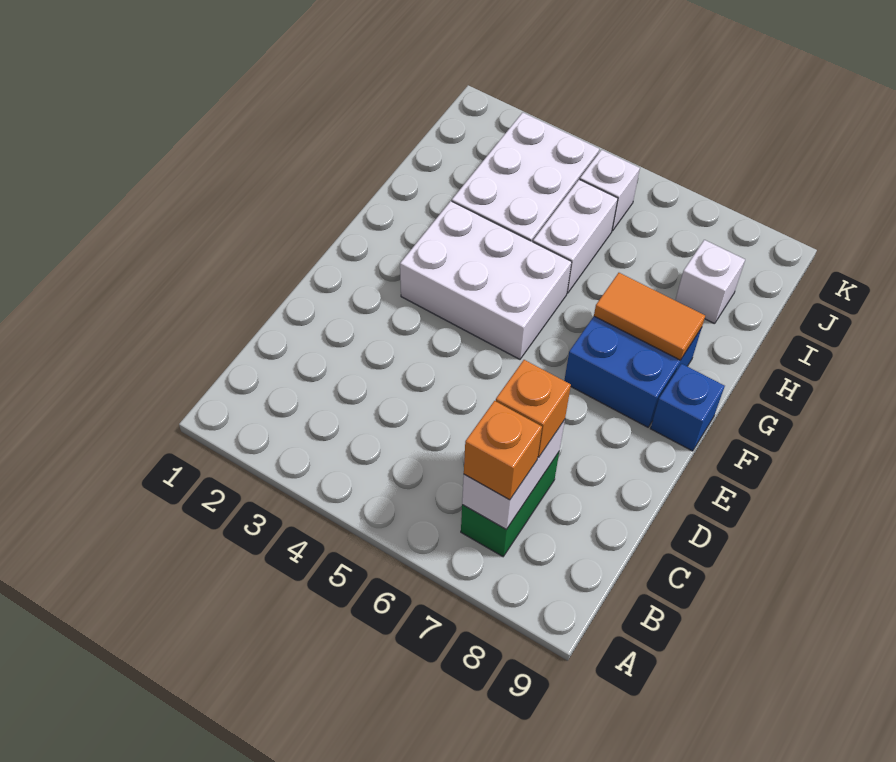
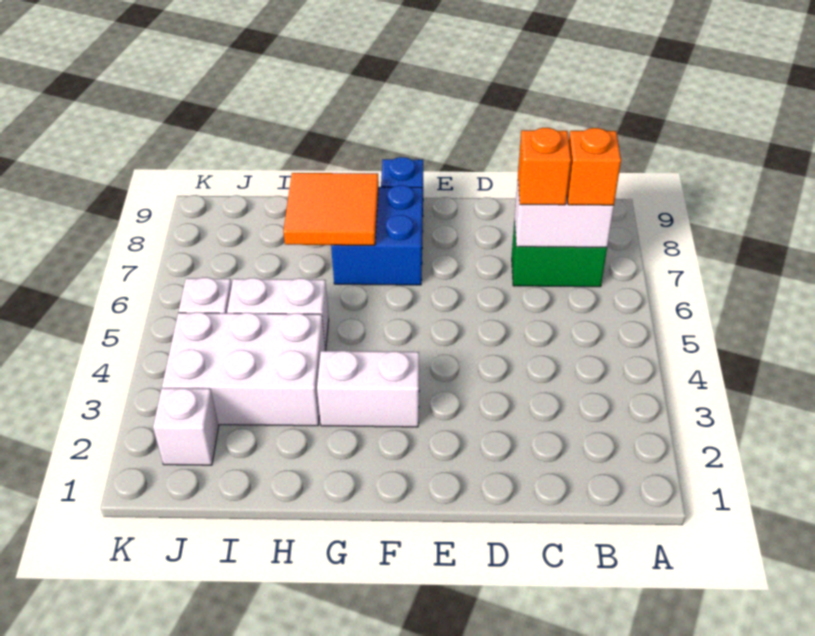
white 2x3 brick [400,201,572,359] -> white 1x2 brick [317,351,419,427]
orange 1x2 tile [594,273,705,360] -> orange 2x2 tile [283,173,379,245]
white 1x1 brick [675,240,745,324] -> white 1x1 brick moved to [153,388,219,465]

